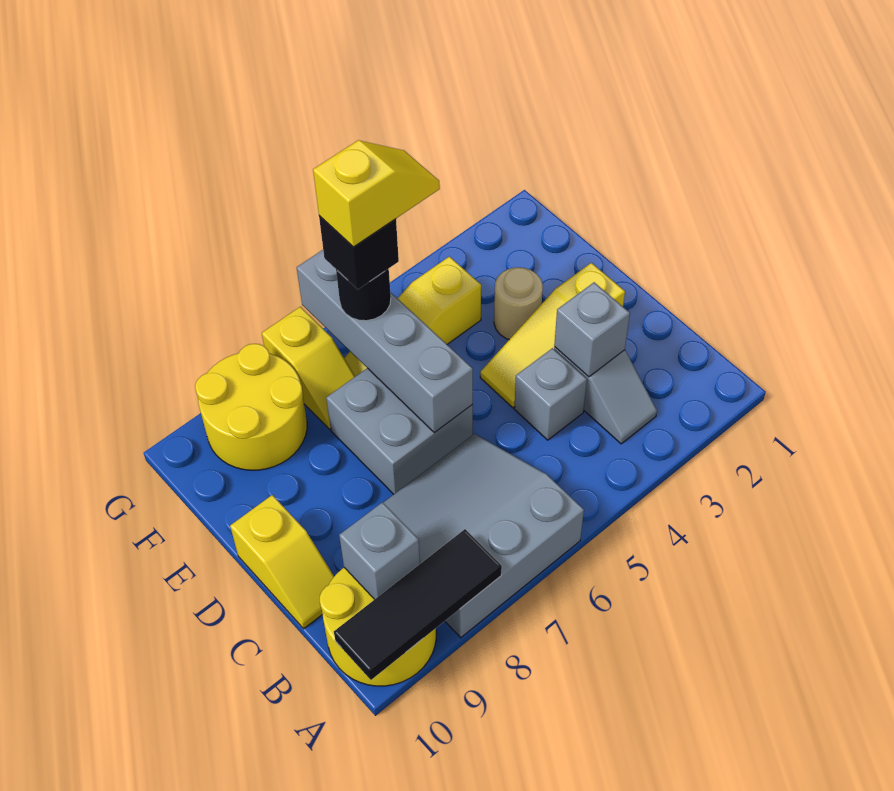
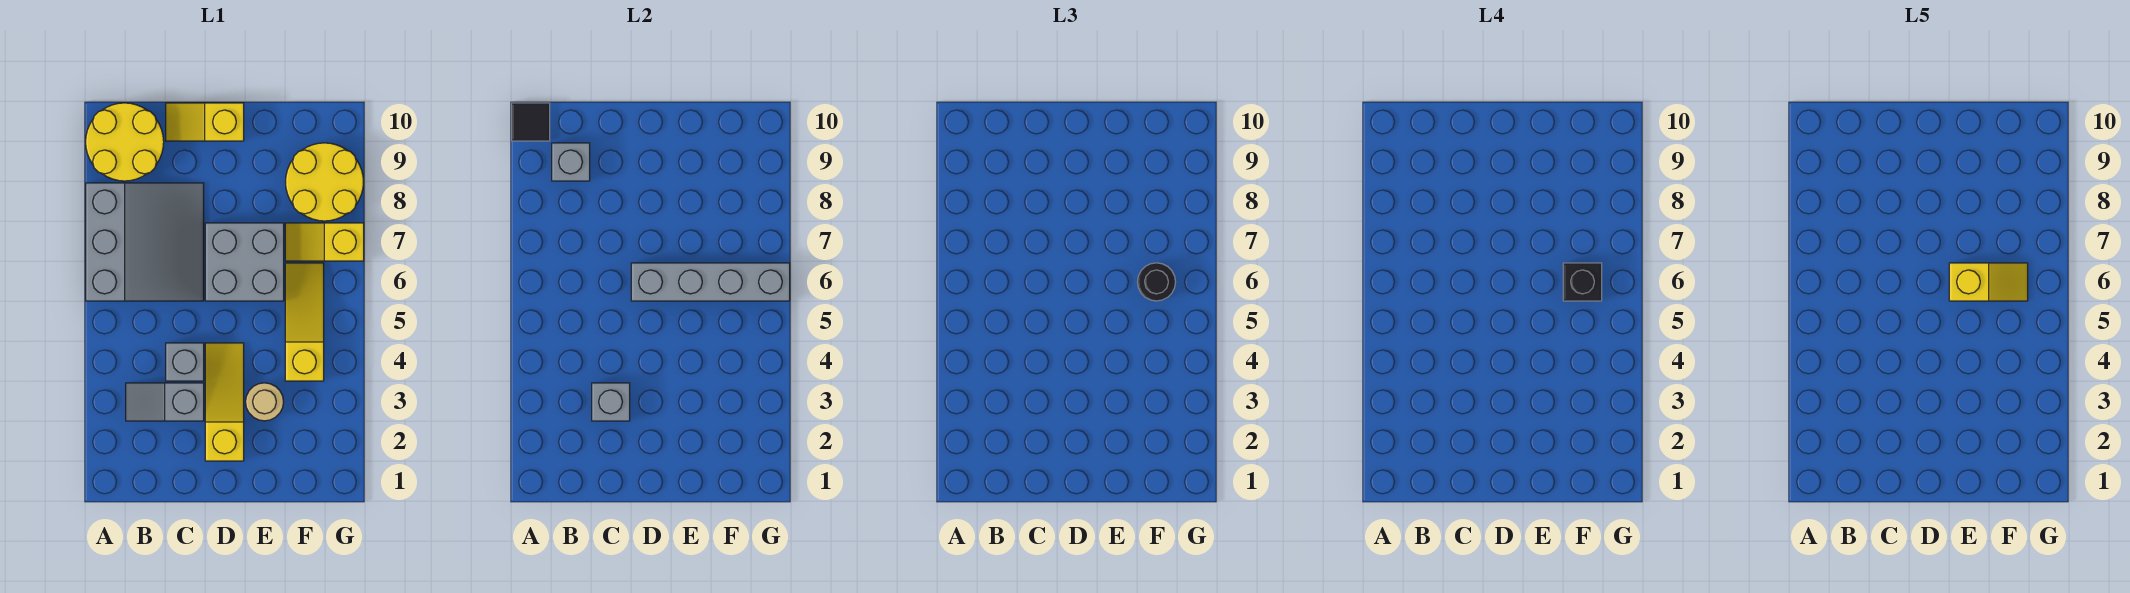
black 1x3 tile [334,529,502,680] -> black 1x1 tile [512,103,550,141]
yellow 1x2 slope [313,140,440,247] -> yellow 1x2 slope turned to [1949,263,2028,301]

